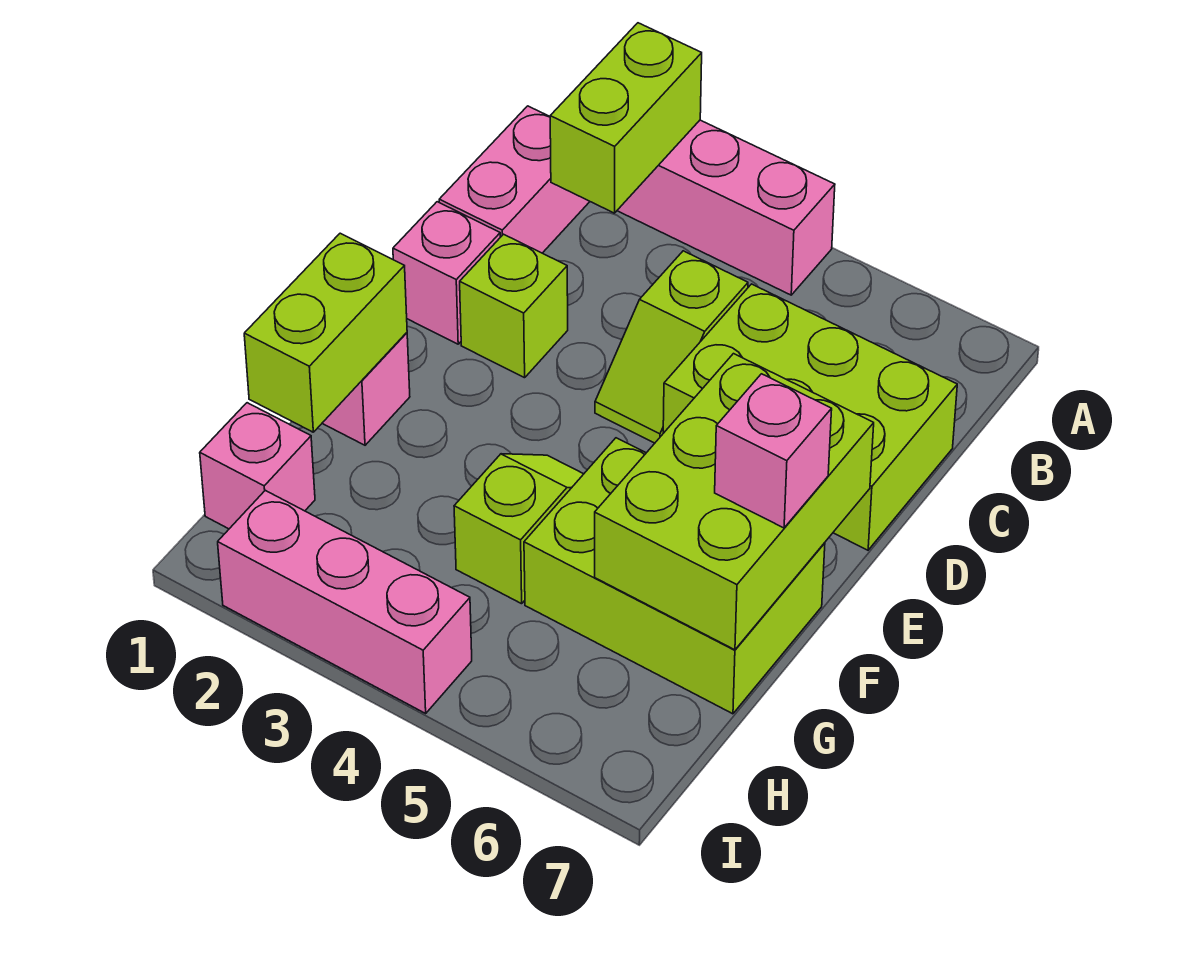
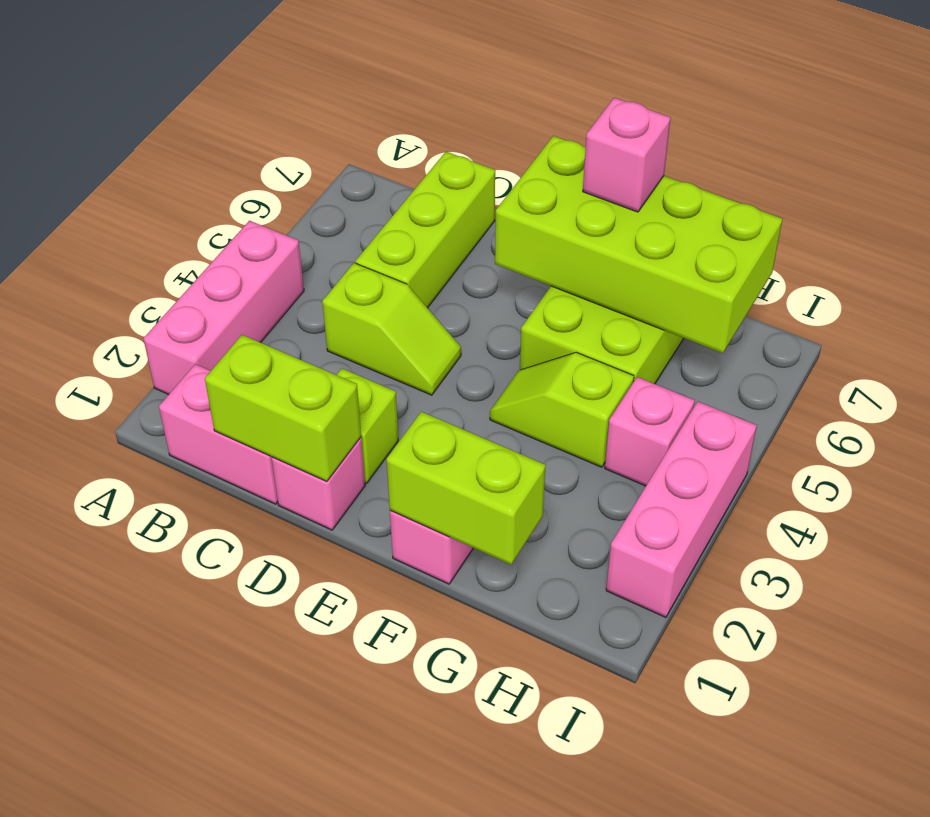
lime 1x2 brick [550,23,702,213] -> lime 1x2 brick moved to [205,335,361,482]
lime 2x3 brick [663,284,957,550] -> lime 1x3 brick [356,152,495,308]
lime 2x3 brick [595,354,874,650] -> lime 2x4 brick [495,136,782,353]
pink 1x1 brick [200,403,315,529] -> pink 1x1 brick moved to [605,377,695,486]

